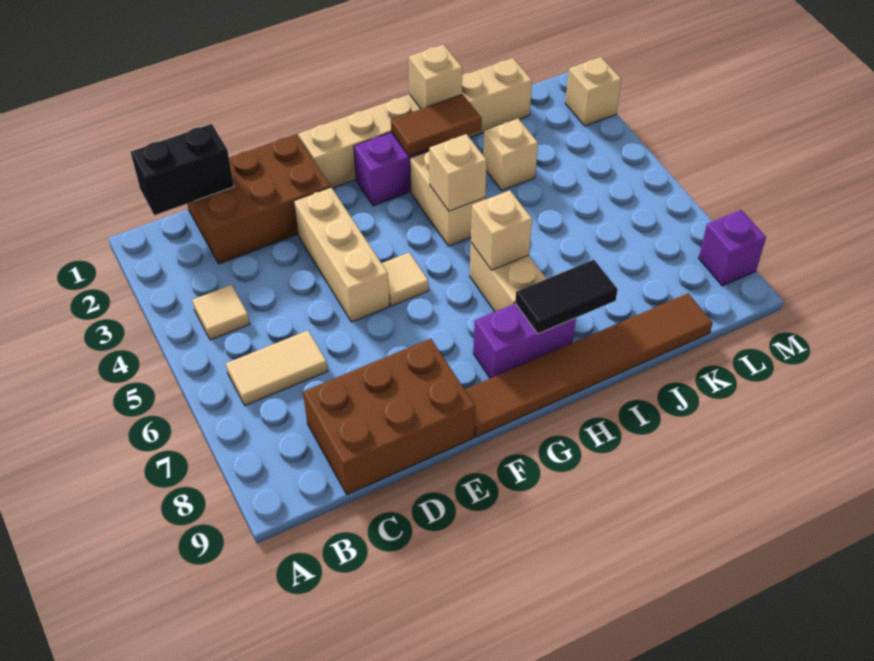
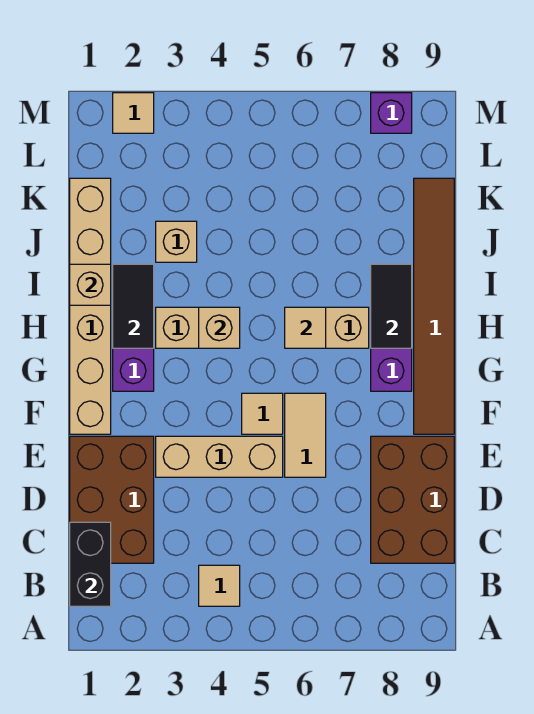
tan 1x2 tile [226,331,328,406] -> tan 1x2 tile moved to [285,393,326,477]
brown 1x2 tile [391,94,482,157] -> black 1x2 tile [113,264,154,348]
tan 1x1 brick [471,190,532,270] -> tan 1x1 tile [285,307,326,348]
tan 1x1 brick [565,57,621,126] -> tan 1x1 tile [113,93,154,133]

